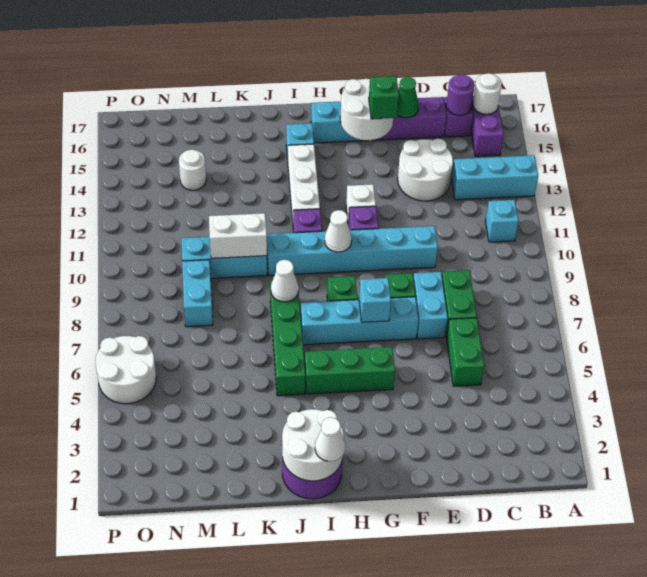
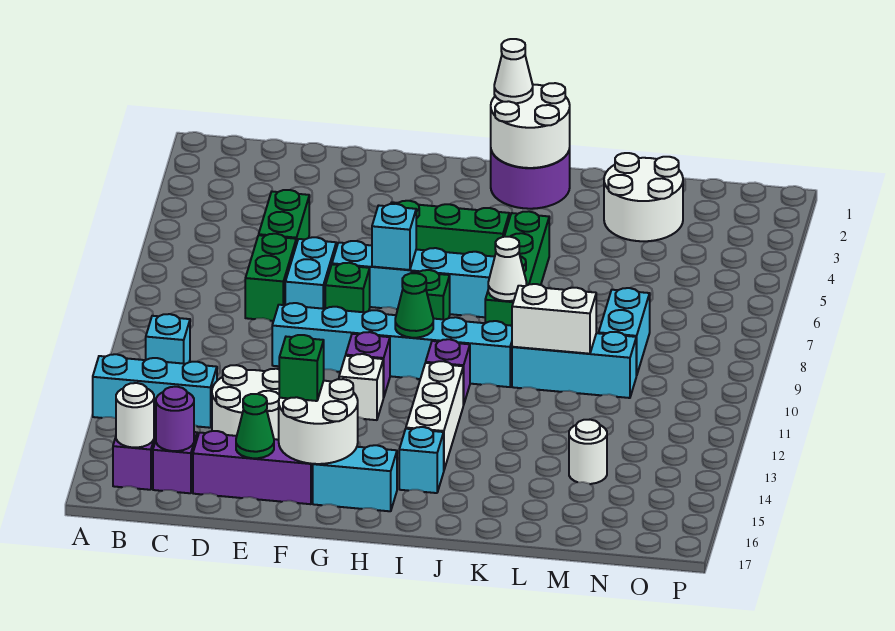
white 1x1 cone [325,210,352,252] -> green 1x1 cone [395,273,433,338]
white 2x2 round brick [96,336,156,404] -> white 2x2 round brick moved to [604,153,683,241]

